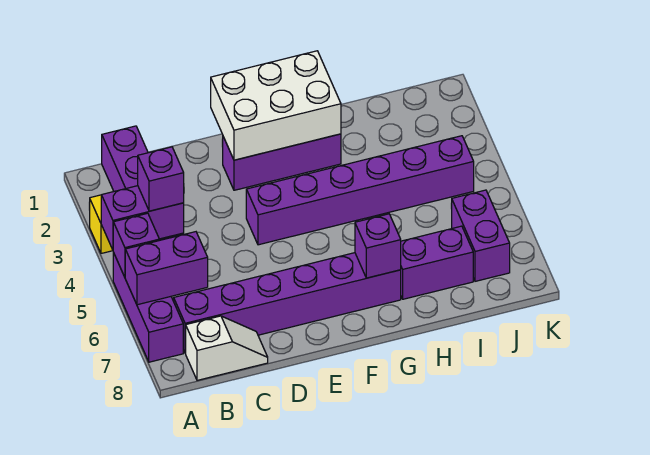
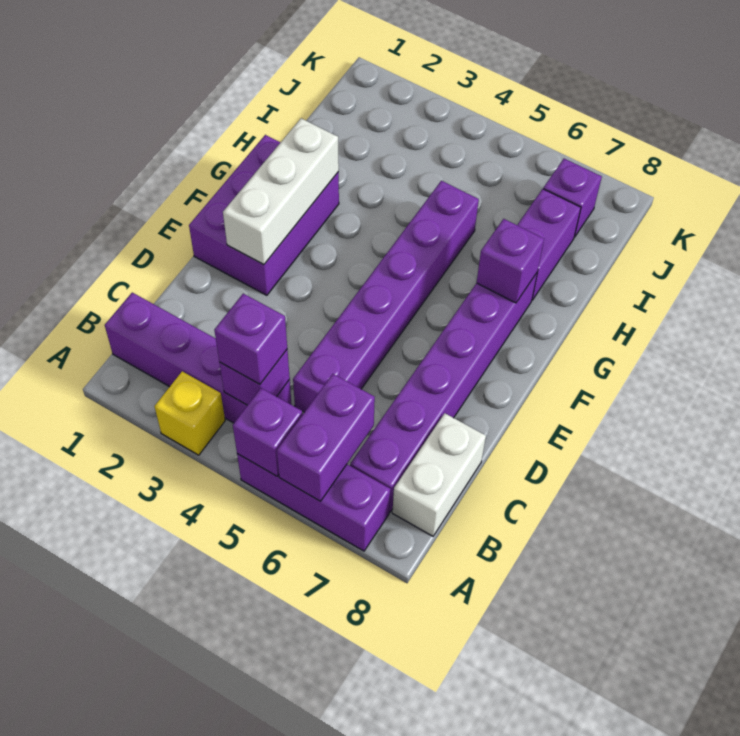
purple 1x2 brick [101,186,184,250] -> purple 1x1 brick [219,350,290,405]
white 1x2 slope [186,316,268,380] -> white 1x2 brick [392,413,486,536]
white 2x3 brick [211,51,341,160] -> white 1x3 brick [223,118,339,265]
purple 1x3 brick [223,134,341,190] -> purple 2x3 brick [189,135,339,295]
purple 1x6 brick [246,136,474,245] -> purple 1x6 brick moved to [293,181,479,412]
purple 1x2 brick [452,190,510,281] -> purple 1x1 brick [543,159,602,237]

